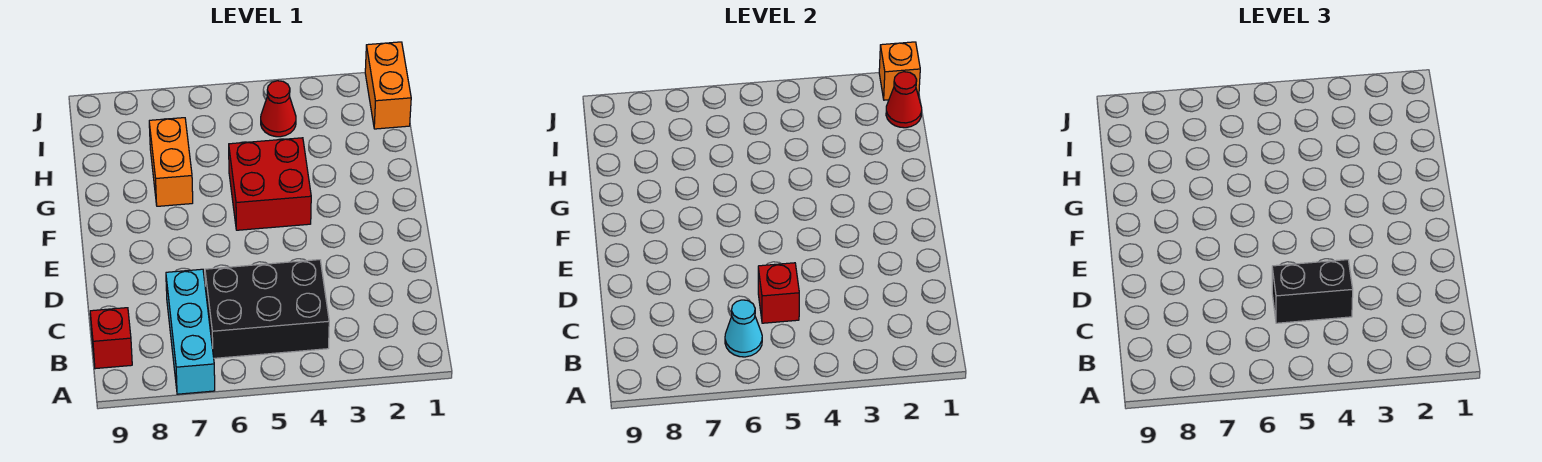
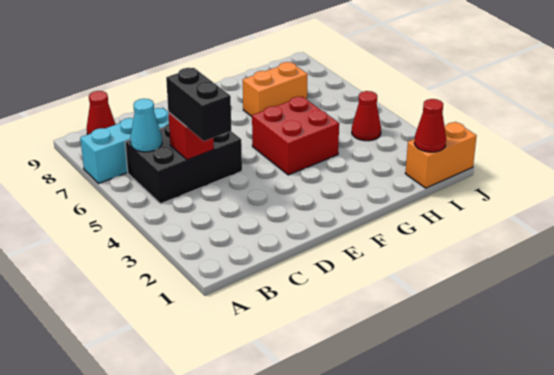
black 2x3 brick [205,260,329,358] -> black 2x3 brick turned to [125,123,242,204]
red 1x1 brick [90,308,132,369] -> red 1x1 cone [87,91,116,135]
orange 1x1 brick [879,42,920,100] -> none

